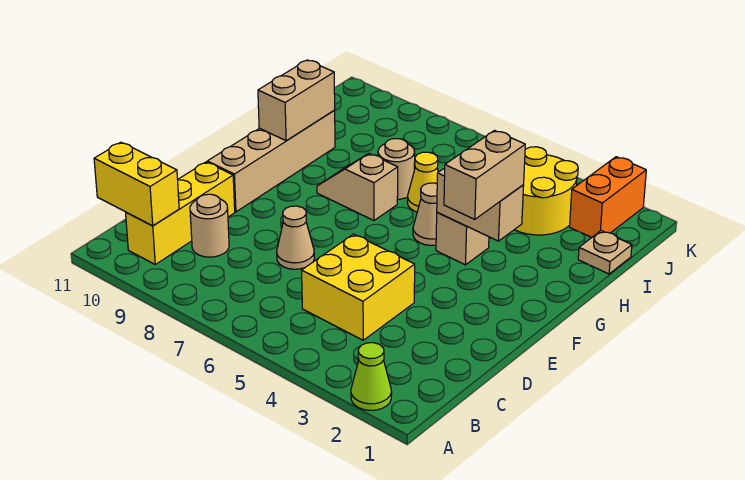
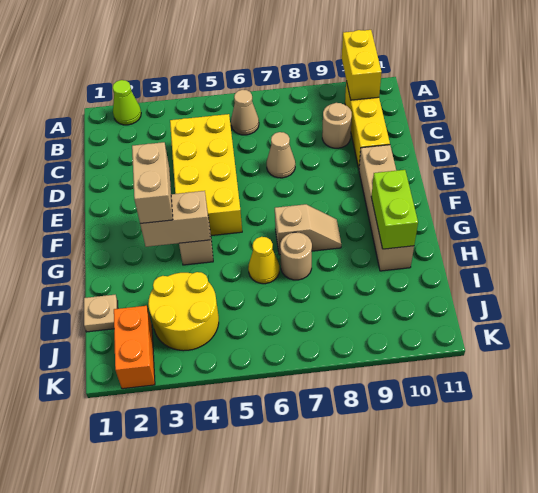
yellow 1x2 brick [94,142,179,226] -> yellow 1x2 brick turned to [342,30,381,100]
yellow 2x2 brick [302,234,415,340] -> yellow 2x4 brick [170,114,242,236]
tan 1x1 cone [413,183,437,245] -> tan 1x1 cone moved to [231,90,259,135]
tan 1x2 brick [258,60,335,141] -> lime 1x2 brick [371,170,418,249]

